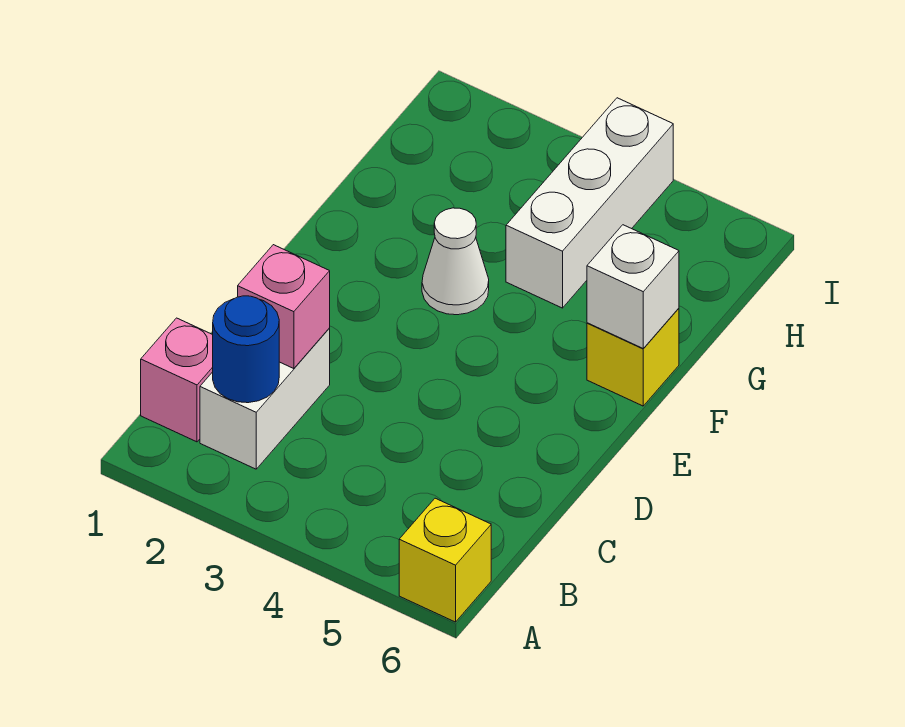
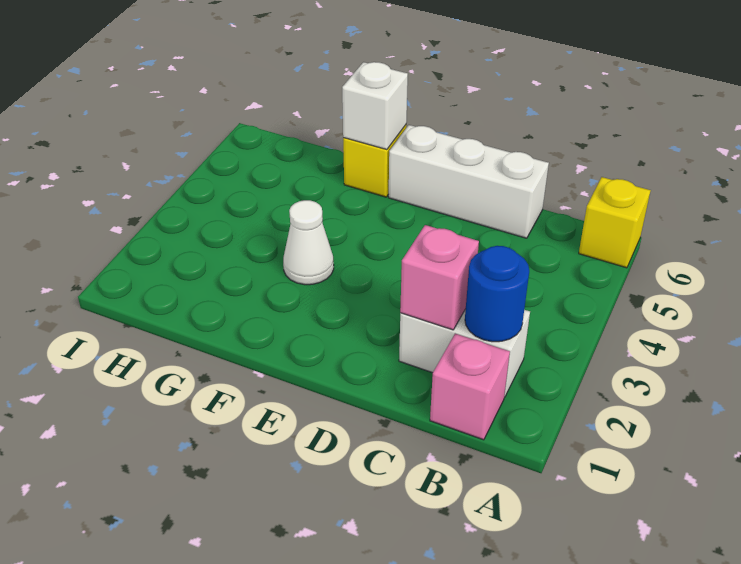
white 1x3 brick [506,98,673,308] -> white 1x3 brick moved to [389,125,549,238]

